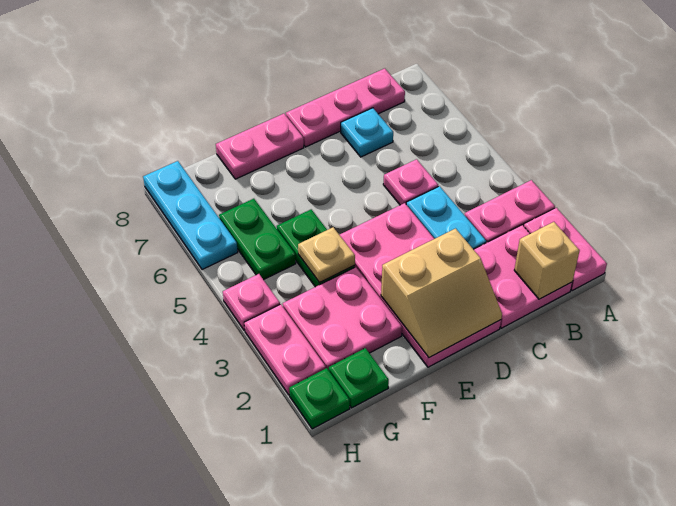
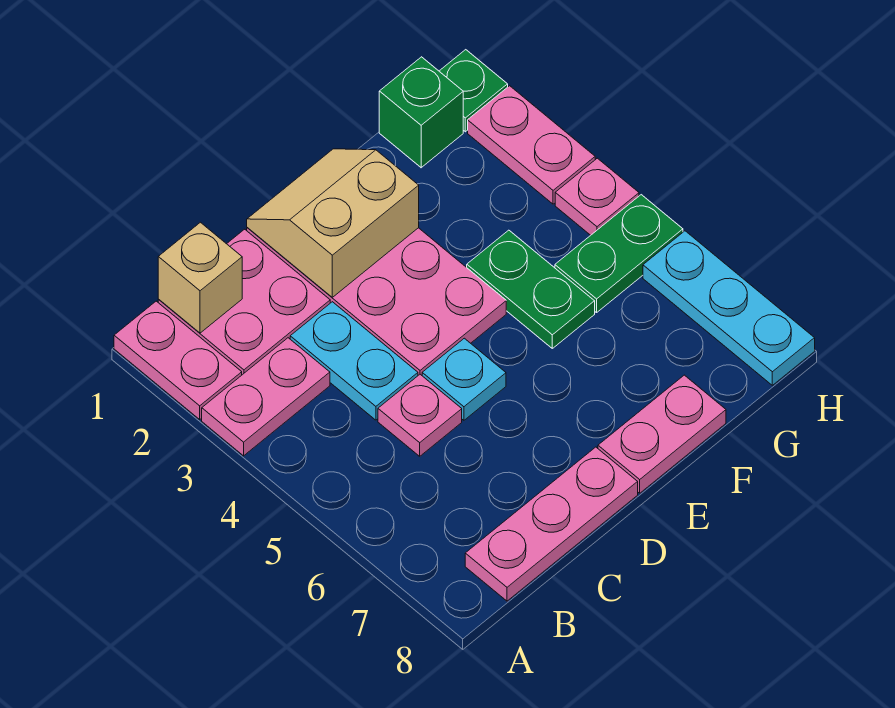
cyan 1x1 plate [341,108,393,157] -> cyan 1x1 plate moved to [422,338,506,420]
pink 2x2 plate [283,267,402,370] -> none
tan 1x1 plate [298,227,355,283] -> none
green 1x1 plate [329,348,389,408] -> green 1x1 brick [379,57,463,168]
green 1x2 plate [219,199,296,280] -> green 1x2 plate turned to [555,195,683,313]

